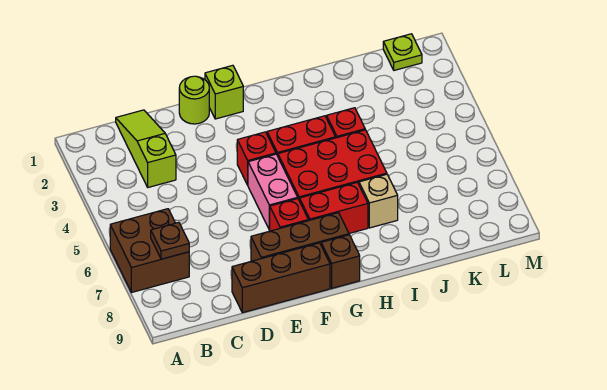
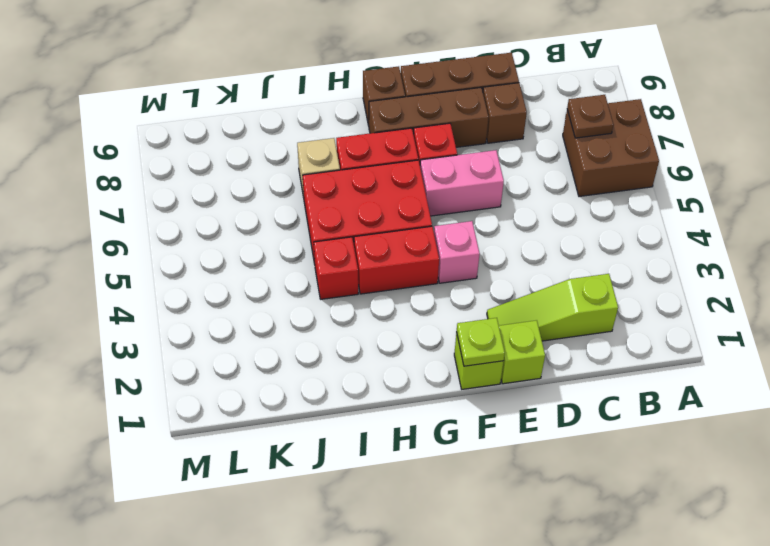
lime 1x3 slope [116,110,176,187] -> lime 1x3 slope turned to [487,274,618,341]
none -> brown 1x1 brick [483,83,527,143]
lime 1x1 round brick [179,76,209,124] -> lime 1x1 brick [499,320,545,384]
red 1x1 brick [237,132,276,185] -> pink 1x1 brick [434,221,480,283]
pink 1x2 brick [248,154,298,230] -> pink 1x2 brick turned to [420,150,504,216]
lime 1x1 plate [383,34,422,70] -> lime 1x1 plate moved to [457,318,505,366]

